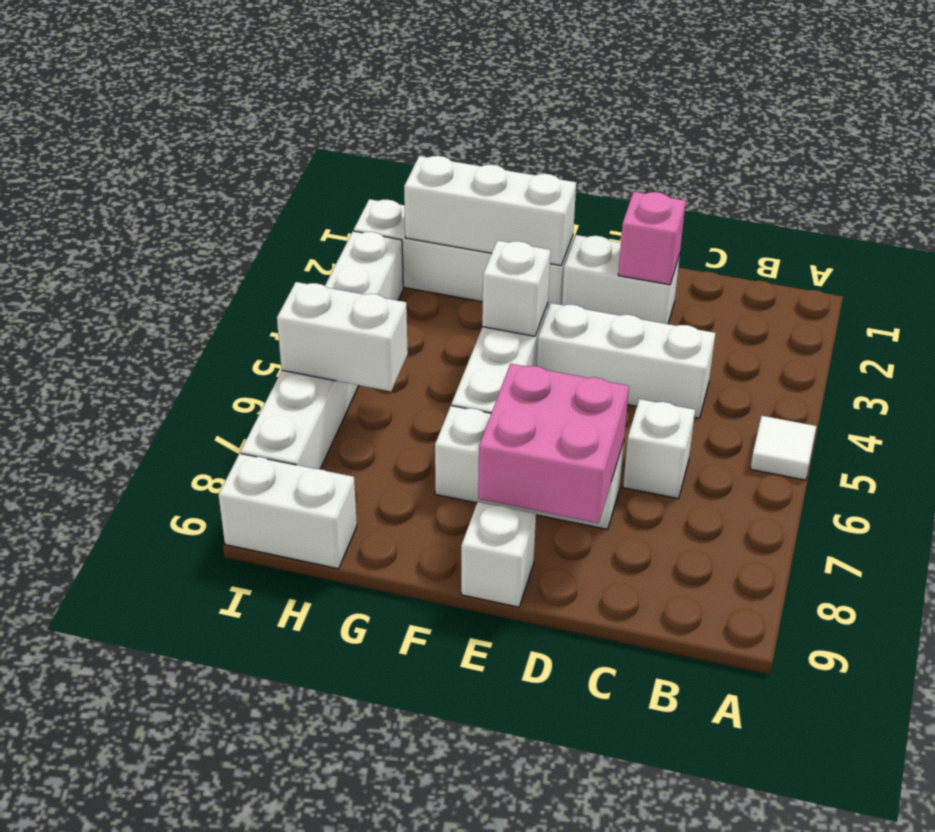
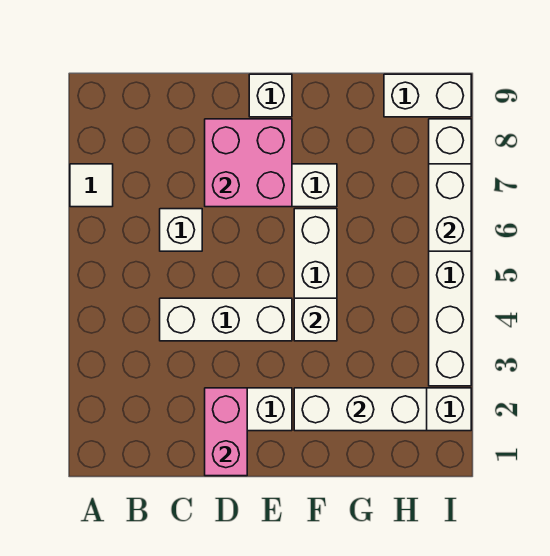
white 1x1 tile [750,416,816,480] -> white 1x1 tile moved to [70,164,113,207]
pink 1x1 brick [618,192,686,285] -> pink 1x2 brick [205,388,247,476]
white 1x2 brick [277,282,408,391] -> white 1x2 brick turned to [429,164,471,251]

